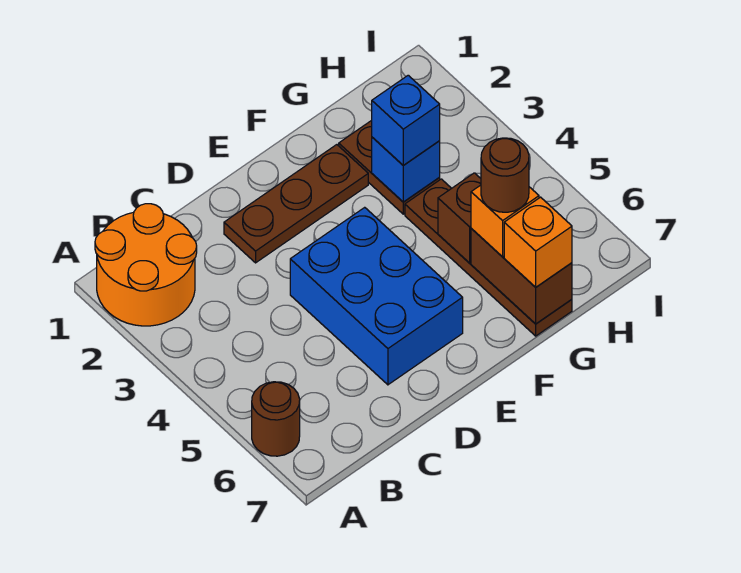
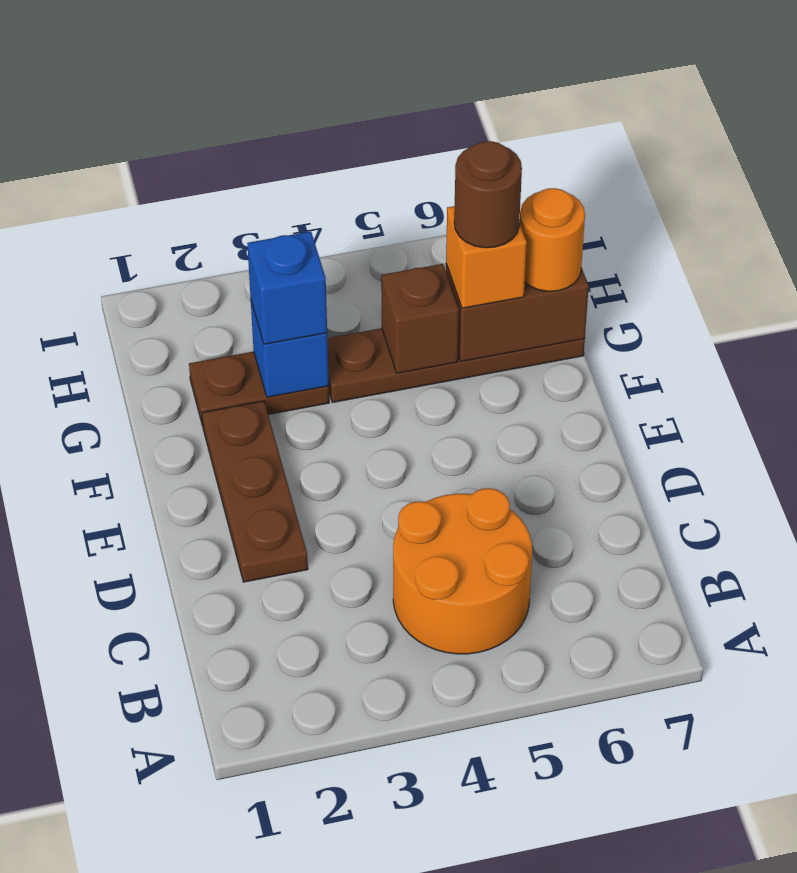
orange 2x2 round brick [95,204,197,326] -> orange 2x2 round brick moved to [393,488,532,654]
brown 1x1 round brick [252,382,300,456] -> none
blue 2x3 brick [290,207,463,385] -> none
orange 1x1 brick [504,197,572,287] -> orange 1x1 round brick [519,188,585,291]

